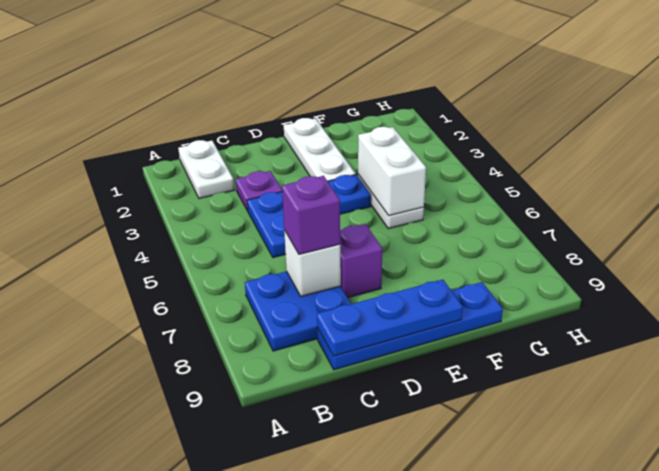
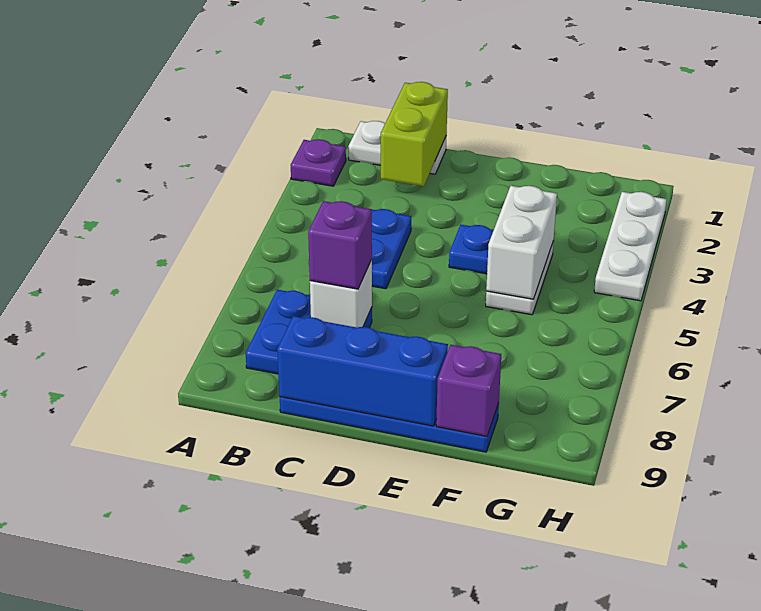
white 1x2 plate [178,140,234,198] -> white 1x2 plate turned to [348,121,447,174]
none -> lime 1x2 brick [381,82,448,186]
purple 1x1 plate [236,171,282,211] -> purple 1x1 plate moved to [291,139,346,186]
blue 1x3 plate [317,279,463,356] -> blue 1x3 brick [277,316,448,426]
purple 1x1 brick [340,224,382,298] -> purple 1x1 brick moved to [436,345,501,436]
white 1x3 plate [284,118,356,181] -> white 1x3 plate moved to [594,192,667,301]

